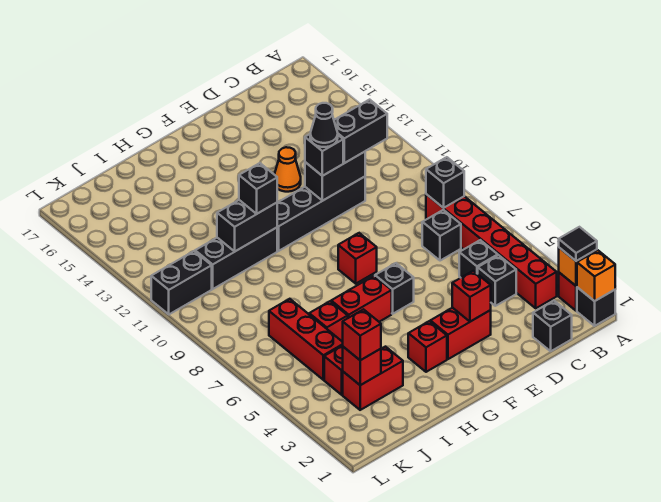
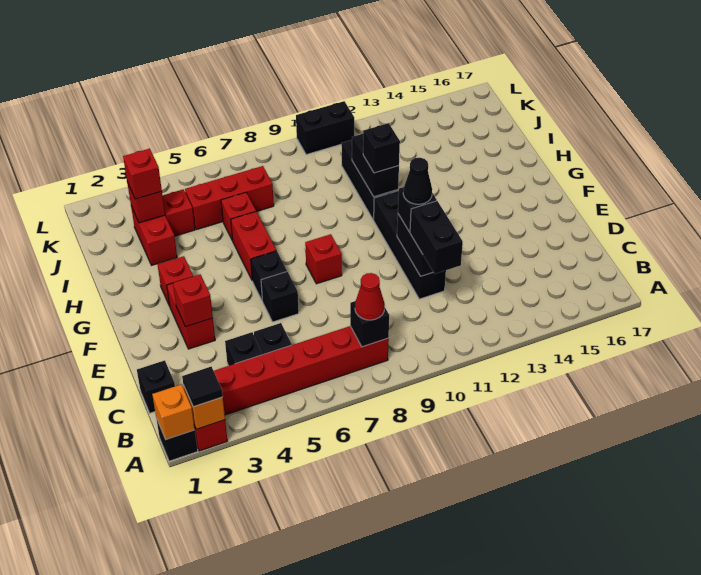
none -> red 1x1 cone [355,273,385,320]
black 1x1 brick [422,210,461,261] -> black 1x1 brick moved to [261,272,299,322]
orange 1x1 cone [274,147,301,192] -> none
black 1x2 brick [151,251,212,314] -> black 1x2 brick turned to [296,101,354,155]

